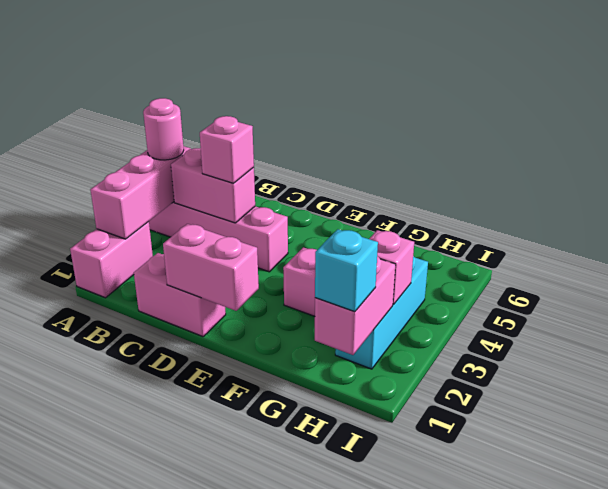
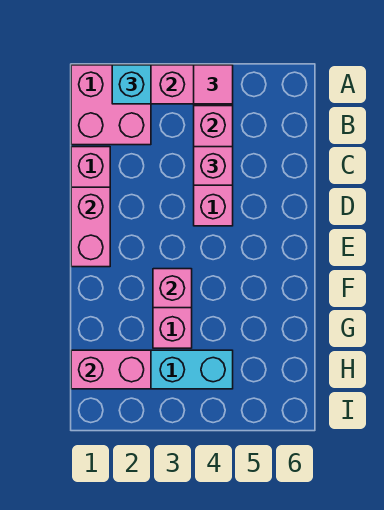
pink 1x2 brick [70,222,153,298] -> pink 2x2 brick [71,65,151,145]
pink 1x1 round brick [143,98,184,160] -> pink 1x1 tile [194,65,233,104]
cyan 1x1 brick [315,229,378,312] -> cyan 1x1 brick moved to [112,65,151,104]
pink 1x1 brick [369,230,414,305] -> pink 1x1 brick moved to [153,269,192,308]

